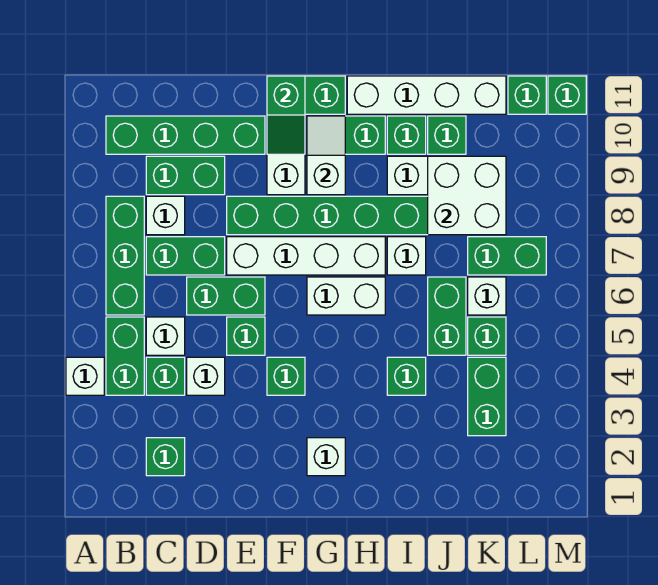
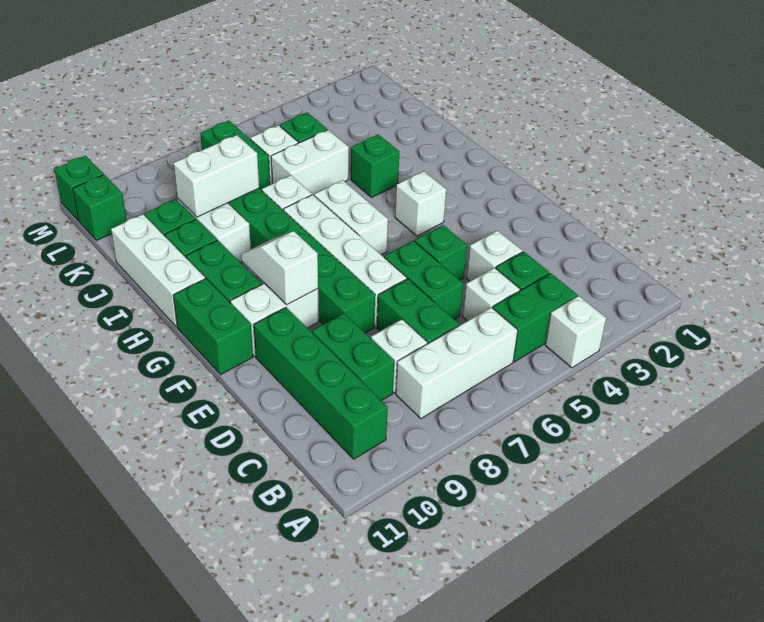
green 1x3 brick [106,196,144,315] -> white 1x3 brick [396,307,518,419]
green 1x1 brick [146,438,185,476] -> none
green 1x1 brick [267,357,305,395] -> none
green 1x2 slope [267,76,305,154] -> none
white 1x1 brick [307,438,345,476] -> white 1x1 brick moved to [395,171,446,236]
white 1x2 slope [307,116,345,195] -> white 1x2 slope turned to [241,231,318,305]
white 1x4 brick [347,76,506,114] -> white 1x3 brick [111,214,205,327]
green 1x2 brick [428,277,466,355] -> white 1x2 brick [271,130,349,195]
white 2x2 brick [428,156,506,235] -> white 1x2 brick [174,135,259,217]
green 1x2 brick [468,357,506,436] -> none

